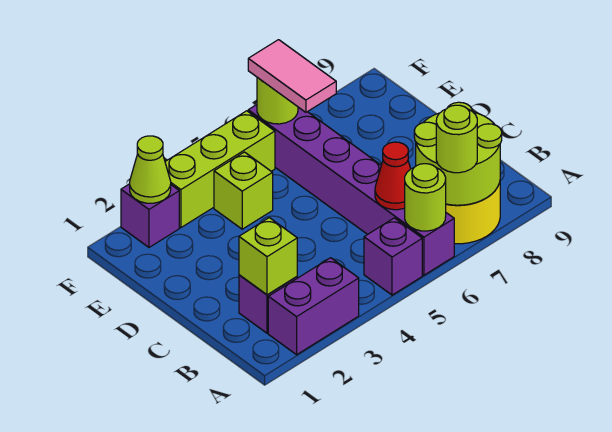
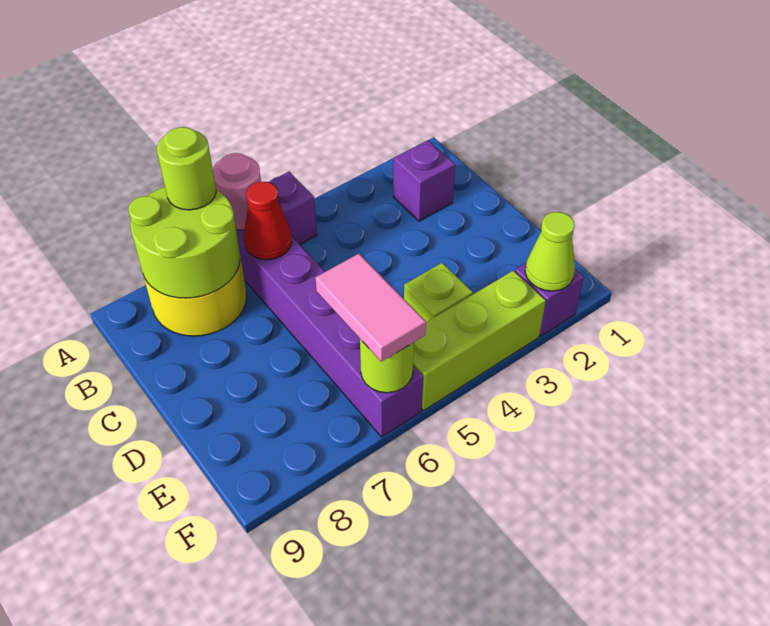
purple 1x2 brick [268,258,359,355] -> none
lime 1x1 round brick [405,164,446,231] -> pink 1x1 round brick [213,153,261,230]
lime 1x1 brick [239,218,297,295] -> none

